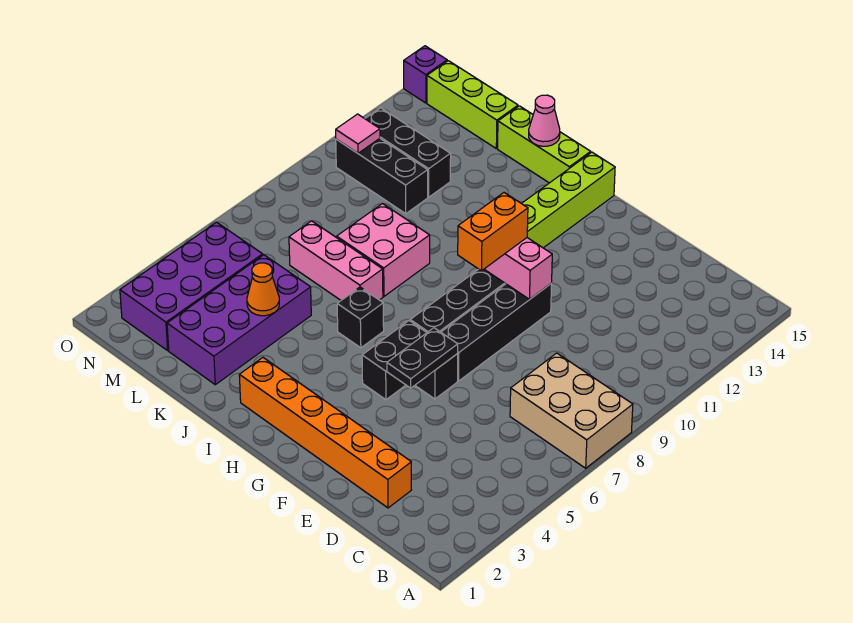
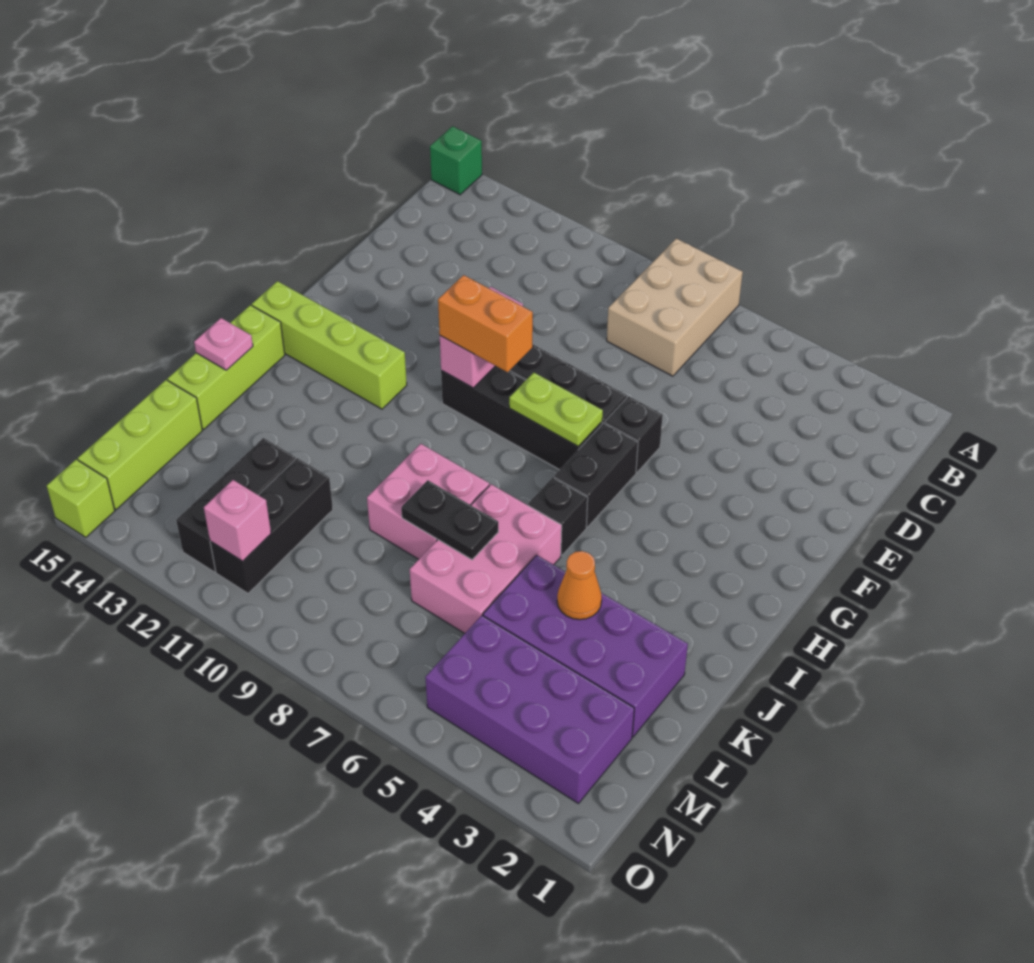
none -> green 1x1 brick [430,126,482,195]
orange 1x6 brick [239,358,411,508] -> none
black 1x2 plate [387,328,458,388] -> black 1x2 plate moved to [401,480,498,560]
black 1x2 brick [362,321,427,400] -> black 1x2 brick turned to [554,423,638,527]
none -> lime 1x2 plate [509,373,603,446]
pink 1x3 brick [289,221,383,300] -> pink 2x3 brick [410,484,562,633]
pink 1x1 cone [529,95,560,146] -> pink 1x1 plate [194,318,253,370]
pink 1x1 tile [336,114,380,153] -> pink 1x1 brick [204,480,271,561]
purple 1x1 brick [404,46,447,103] -> lime 1x1 brick [47,459,115,537]

